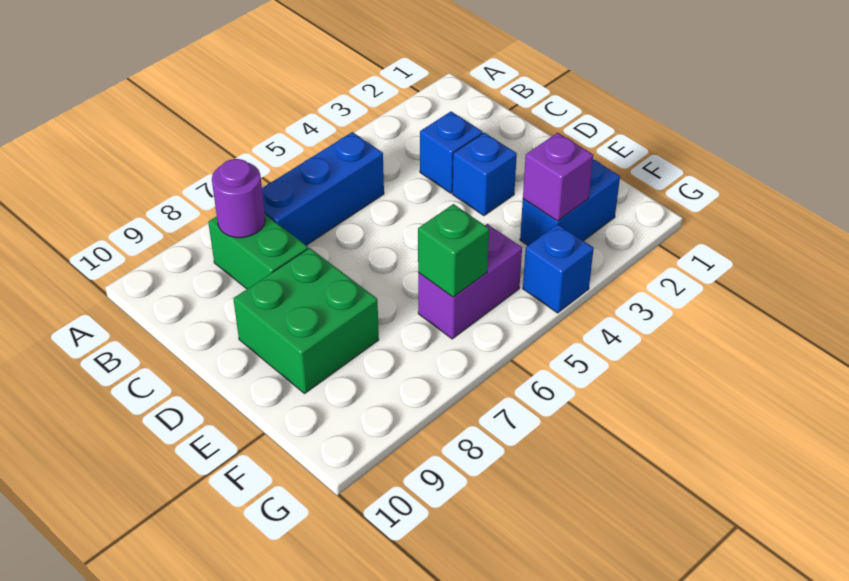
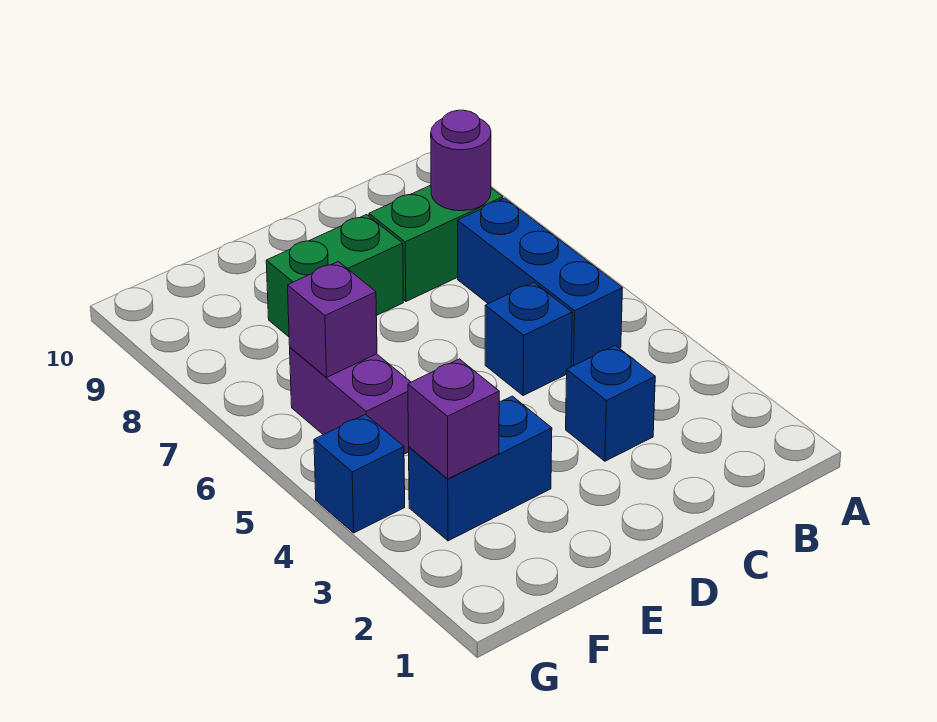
blue 1x1 brick [452,133,517,216] -> blue 1x1 brick moved to [485,282,572,396]
green 2x2 brick [233,248,379,394] -> green 1x2 brick [266,215,404,337]
blue 1x2 brick [520,160,620,245] -> blue 1x2 brick turned to [409,396,552,541]
green 1x1 brick [418,204,489,297] -> purple 1x1 brick [288,262,377,377]

